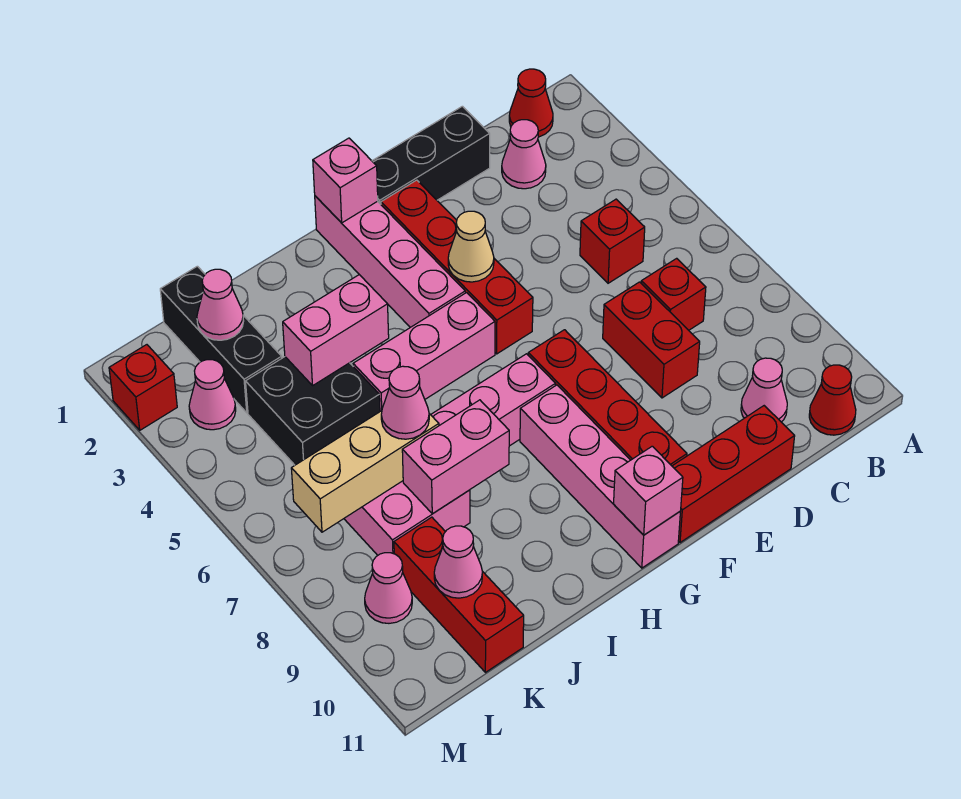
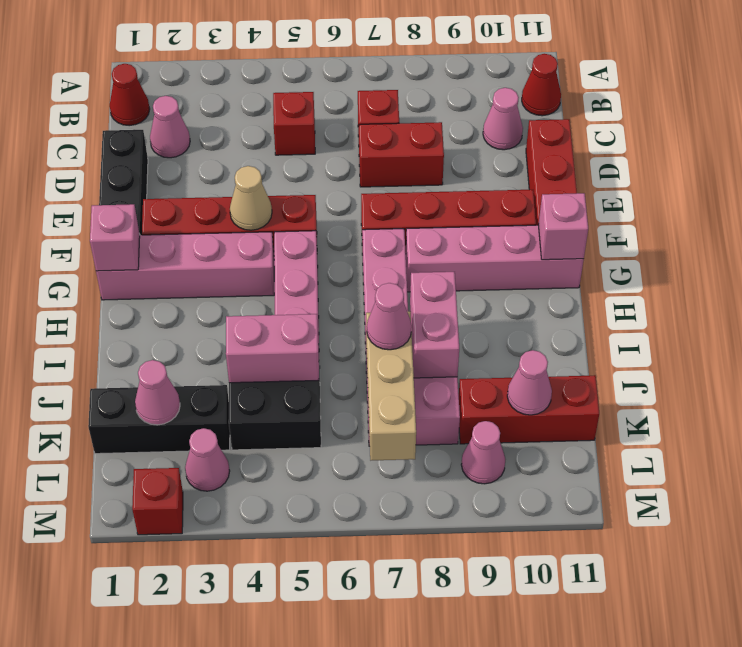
pink 1x2 brick [283,275,389,385] -> pink 1x2 brick turned to [226,314,319,383]

